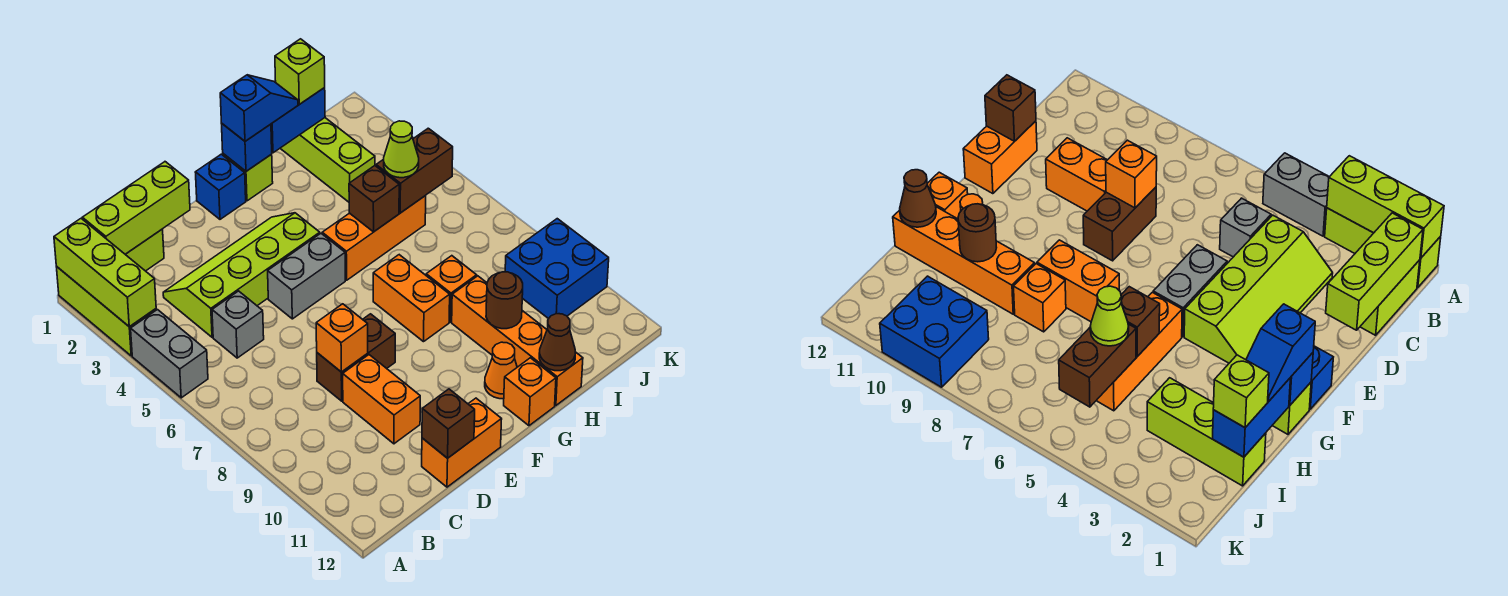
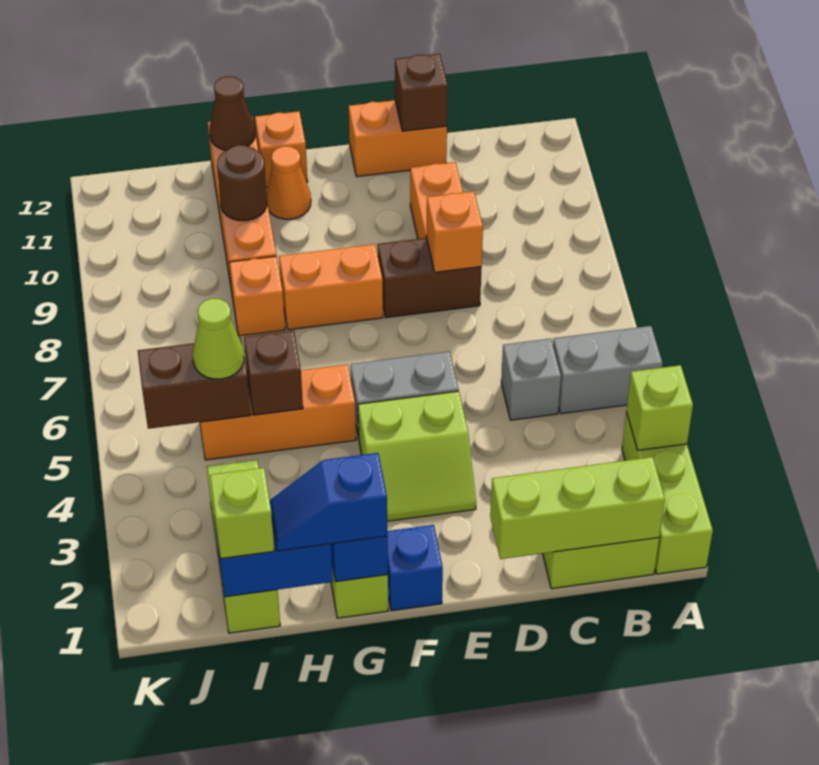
lime 1x3 brick [54,219,156,327] -> lime 1x1 brick [626,365,693,450]
grey 1x2 brick [131,310,208,398] -> grey 1x2 brick turned to [553,326,663,414]
lime 2x4 slope [163,213,320,337] -> lime 2x2 slope [358,391,476,521]
orange 1x2 brick [373,255,450,342] -> orange 1x2 brick turned to [279,244,383,330]
blue 2x2 brick [505,219,609,319] -> none

